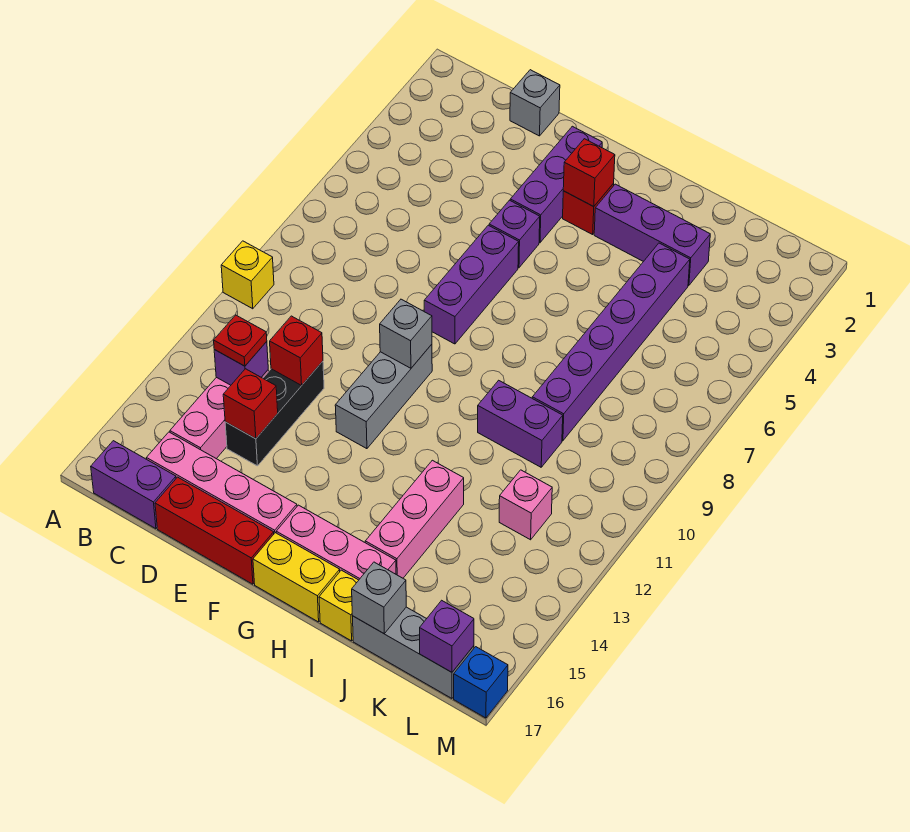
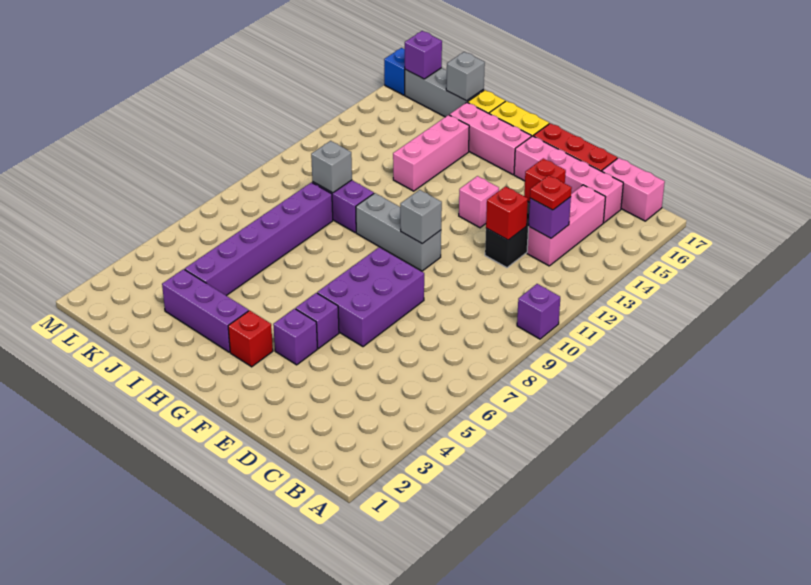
yellow 1x1 brick [221,241,274,309] -> purple 1x1 brick [517,284,560,339]
purple 1x2 brick [91,441,176,529] -> pink 1x2 brick [602,158,665,221]
grey 1x1 brick [510,70,560,136] -> grey 1x1 brick moved to [311,141,352,193]
purple 1x3 brick [510,126,602,243] -> purple 1x1 brick [273,309,317,365]
purple 1x3 brick [424,225,519,344] -> purple 2x3 brick [317,247,424,347]
grey 1x3 brick [335,344,432,449] -> grey 1x3 brick turned to [356,193,441,271]
red 1x1 brick [563,139,615,207] -> none
pink 1x1 brick [499,470,552,540] -> pink 1x1 brick moved to [459,176,499,228]

